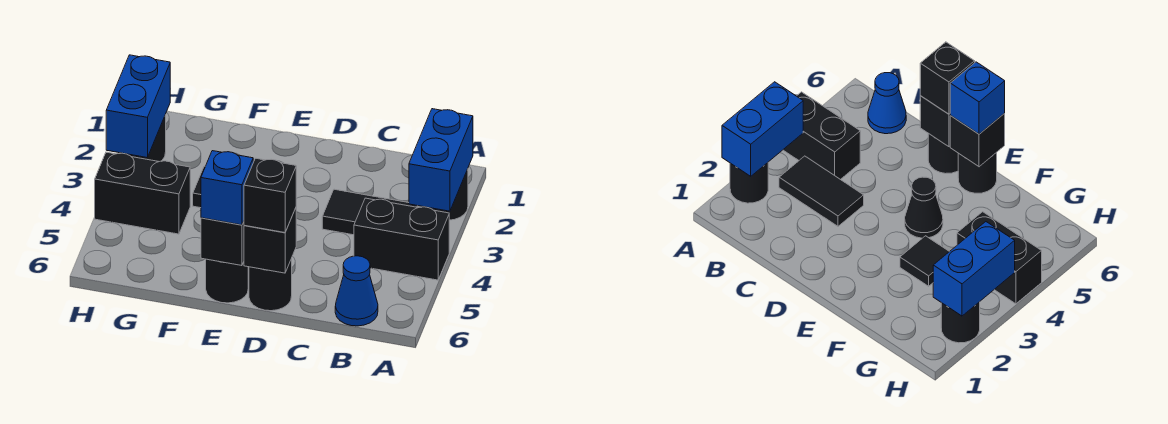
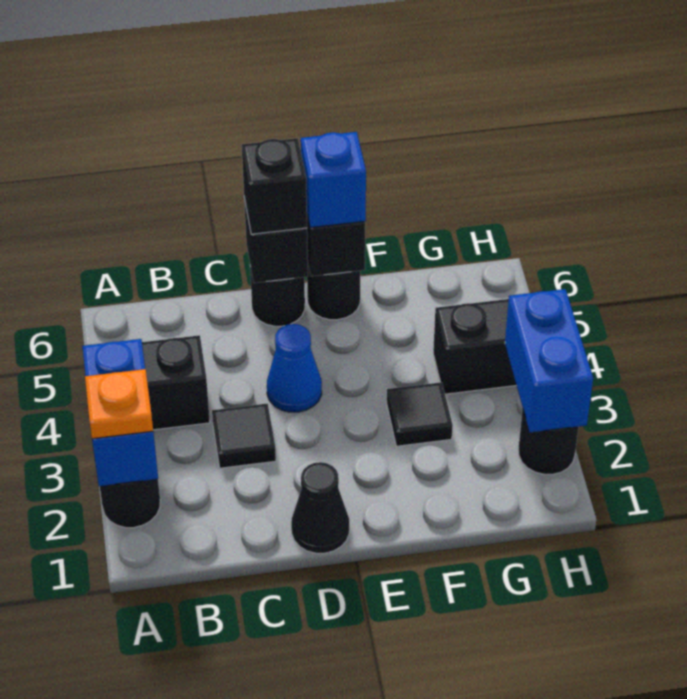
none -> orange 1x1 plate [85,369,153,439]
black 1x2 tile [322,189,418,235] -> black 1x1 tile [212,404,276,468]
blue 1x1 cone [335,256,378,326] -> blue 1x1 cone moved to [267,324,322,412]
black 1x1 cone [905,177,943,238] -> black 1x1 cone moved to [291,462,349,553]

